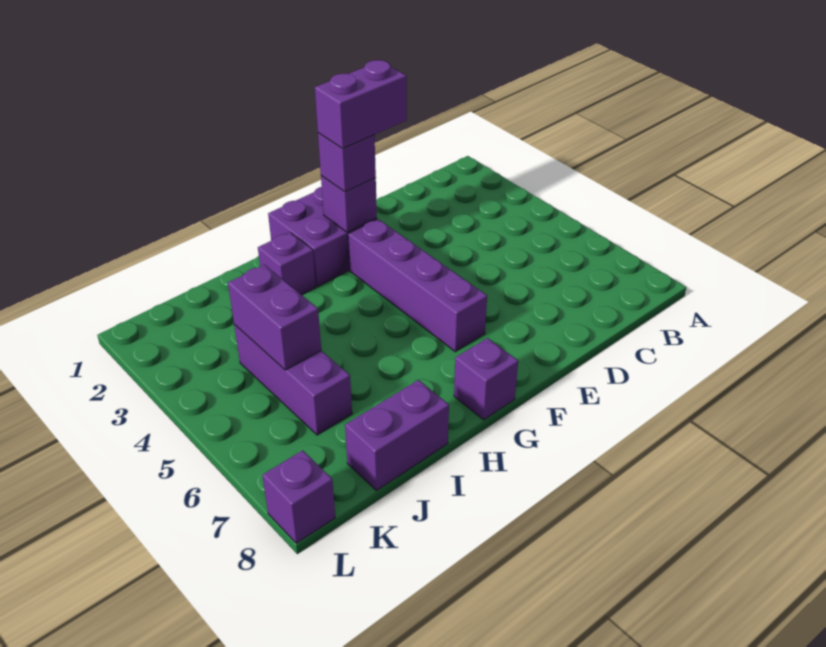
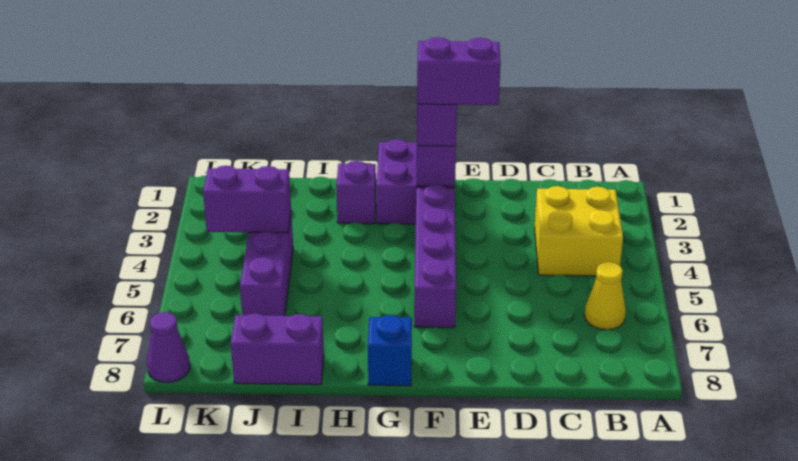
none -> yellow 2x2 brick [535,186,623,276]
none -> yellow 1x1 cone [585,262,626,330]
purple 1x1 brick [454,338,518,420] -> blue 1x1 brick [368,315,412,386]
purple 1x2 brick [228,265,321,370] -> purple 1x2 brick turned to [203,166,291,233]
purple 1x1 brick [262,450,335,543] -> purple 1x1 cone [147,312,190,382]

